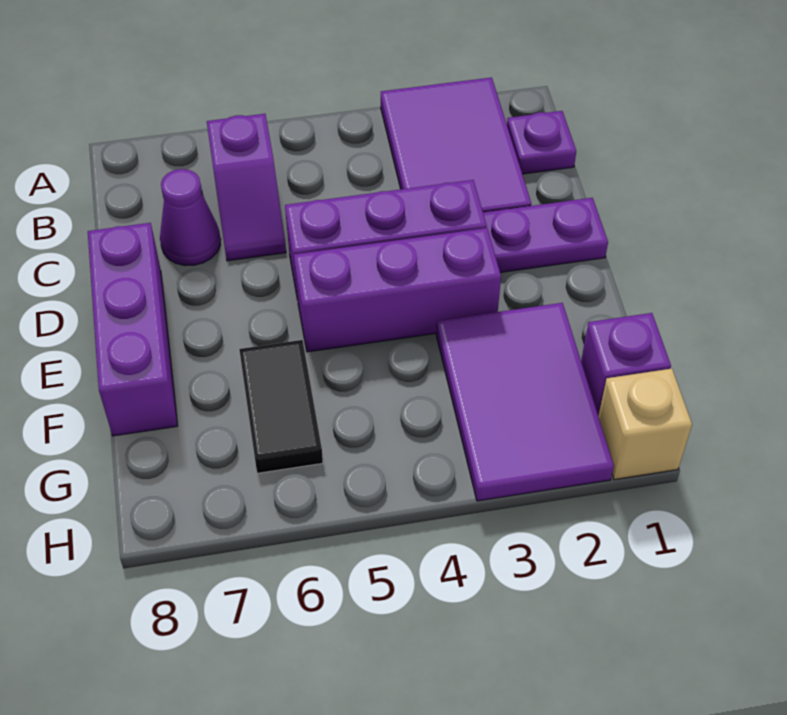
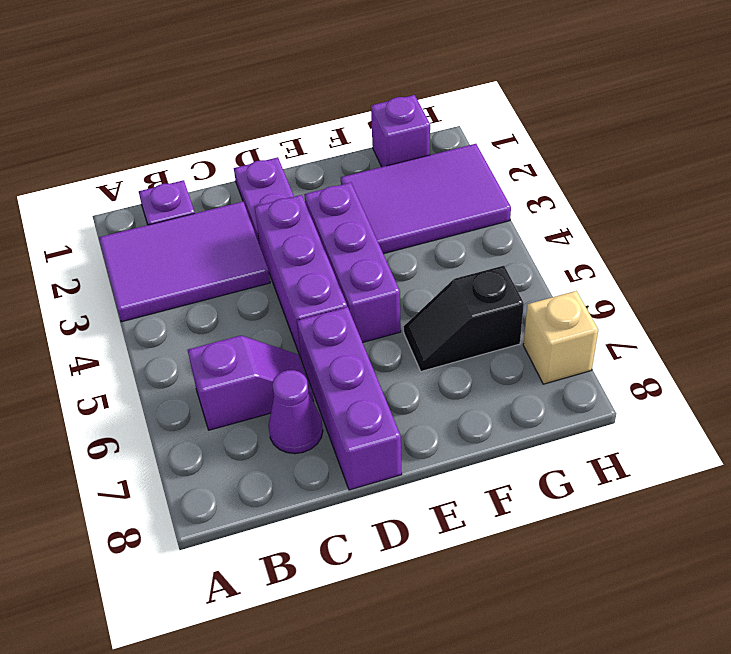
purple 1x3 brick [88,223,178,436] -> purple 1x3 brick turned to [297,307,402,490]
black 1x2 tile [239,340,323,473] -> black 1x2 slope [404,266,524,371]
tan 1x1 brick [598,369,692,480] -> tan 1x1 brick moved to [523,291,598,384]

